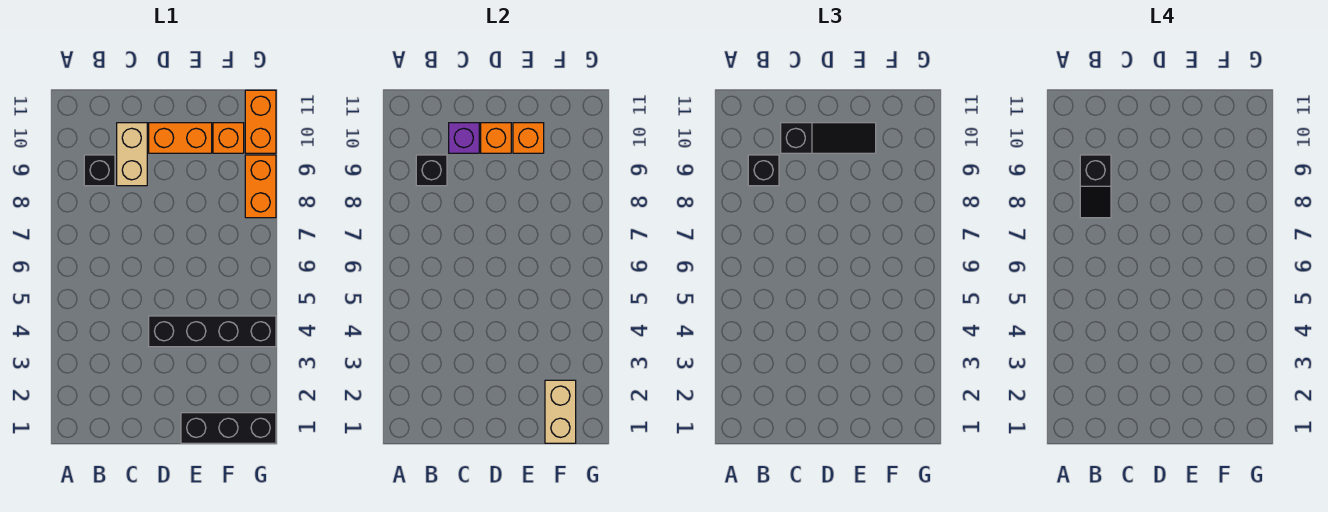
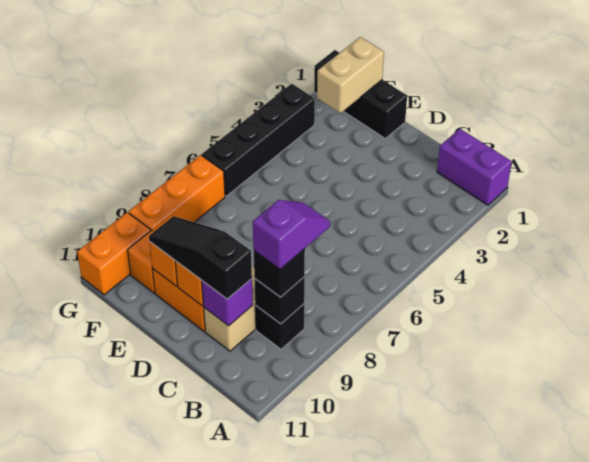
none -> purple 1x2 brick [437,129,512,205]
black 1x2 slope [1080,155,1111,218] -> purple 1x2 slope [253,200,330,269]
black 1x4 brick [149,316,276,347] -> black 1x4 brick turned to [202,84,315,196]
orange 1x2 brick [245,155,276,218] -> orange 1x3 brick [129,155,225,232]

